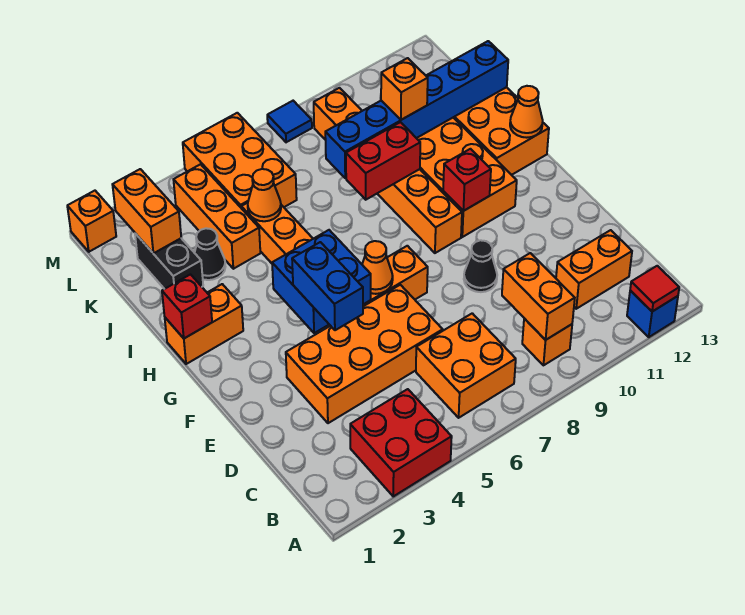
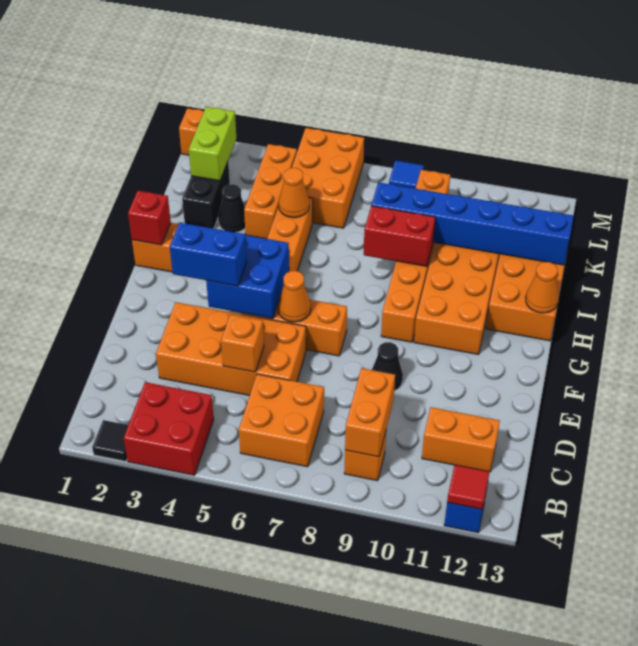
none -> black 1x1 tile [92,420,128,461]
blue 1x2 brick [292,242,363,330] -> blue 1x2 brick turned to [170,223,247,286]
red 1x1 brick [443,149,491,211] -> none
orange 1x1 brick [381,58,428,120] -> orange 1x1 brick moved to [221,314,264,372]
orange 1x2 brick [112,169,181,254] -> lime 1x2 brick [189,107,236,181]

